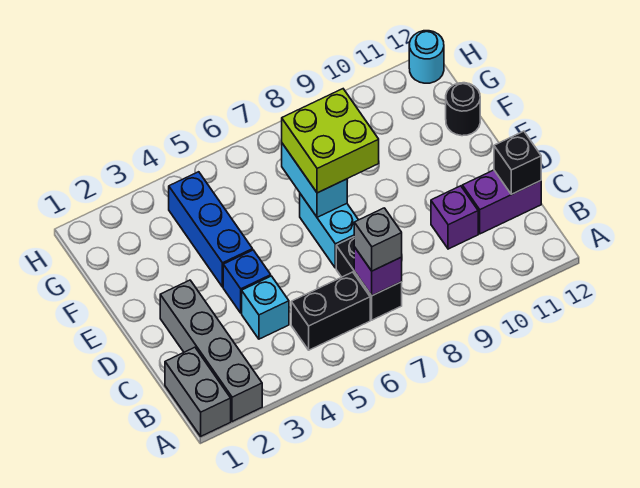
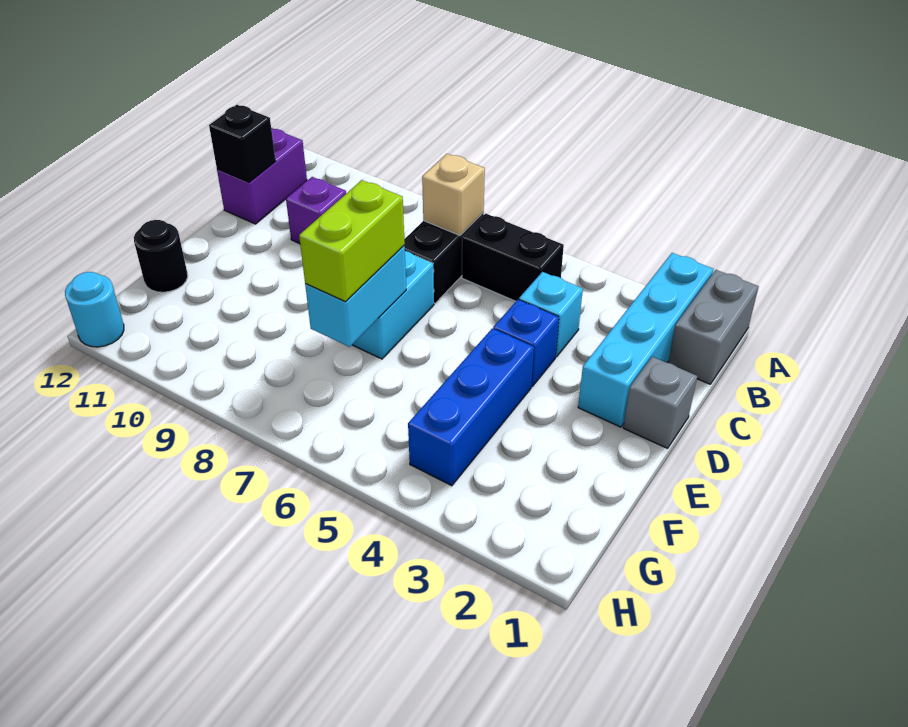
grey 1x4 brick [160,280,262,422] -> cyan 1x4 brick [578,253,713,427]
purple 1x1 brick [354,247,402,296] -> tan 1x1 brick [422,154,485,235]
grey 1x1 brick [354,208,402,271] -> grey 1x1 brick moved to [623,357,697,448]
purple 1x2 brick [462,170,541,234] -> purple 1x2 brick turned to [217,128,307,224]
lime 2x2 brick [282,89,379,193] -> lime 1x2 brick [299,180,405,302]

